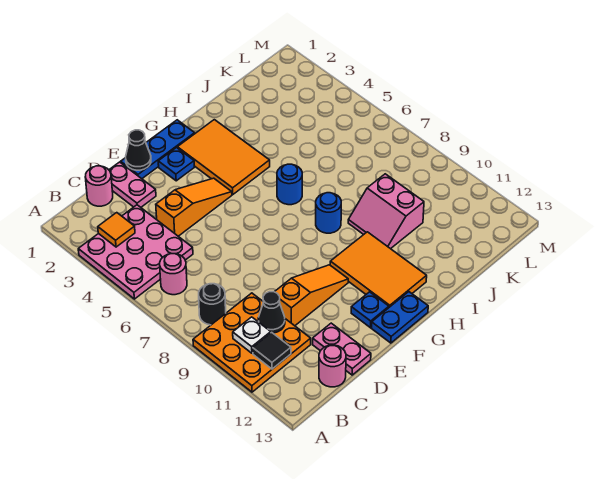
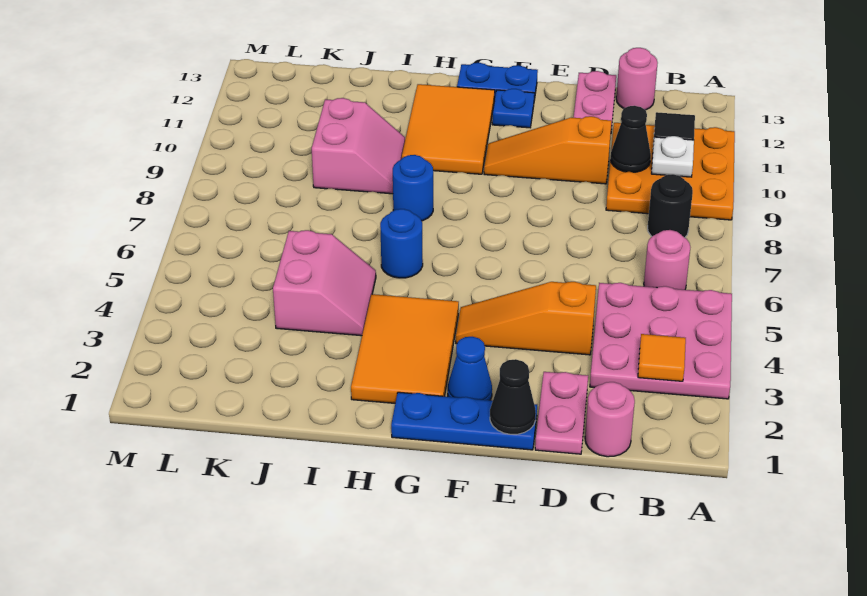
blue 1x1 plate [158,148,194,181] -> blue 1x1 cone [448,337,492,400]
none -> pink 2x2 slope [273,230,376,336]

